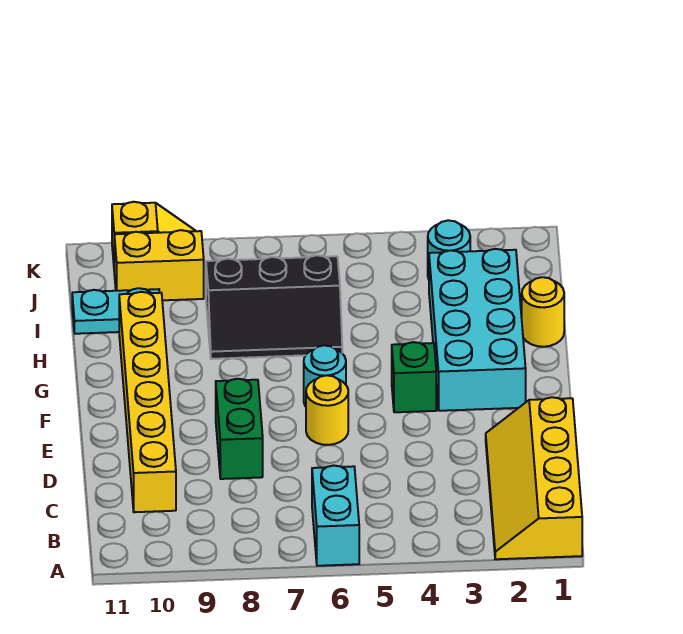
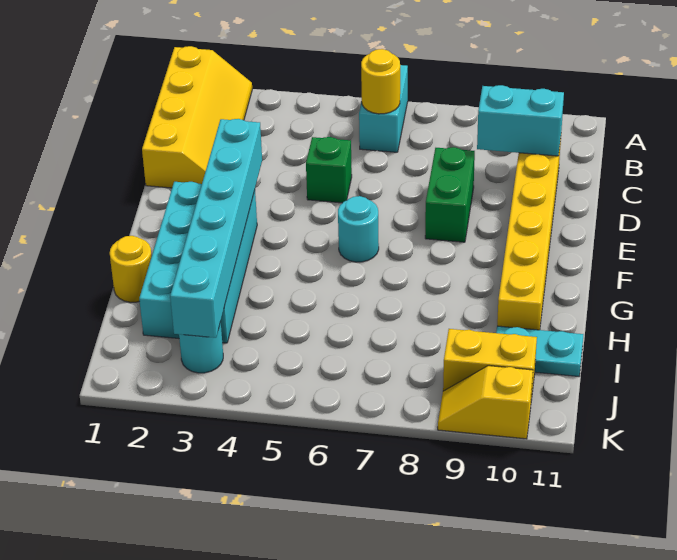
none -> cyan 1x2 brick [477,85,564,156]
none -> cyan 1x6 brick [170,119,262,338]
yellow 1x1 round brick [306,375,348,445] -> yellow 1x1 round brick moved to [361,49,400,114]
green 1x1 brick [392,342,436,412] -> green 1x1 brick moved to [306,137,352,203]
black 2x3 slope [206,255,342,359] -> none

